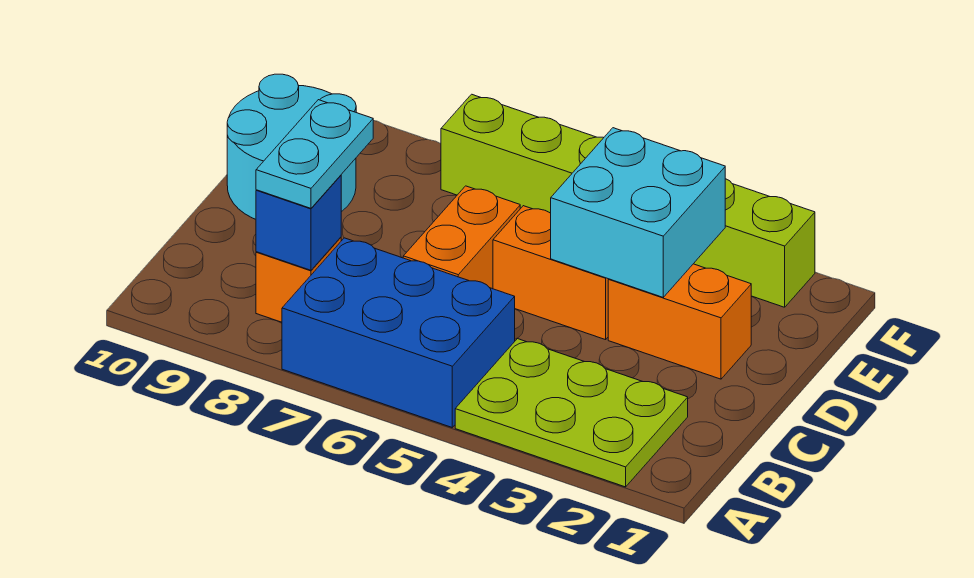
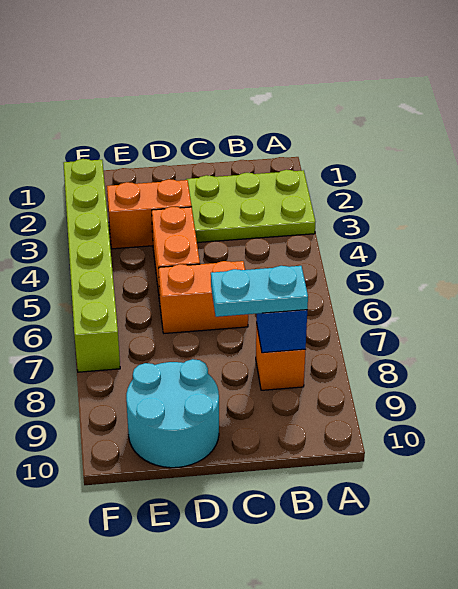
lime 2x3 plate [455,339,688,487] -> lime 2x3 plate turned to [186,170,315,242]
blue 2x3 brick [282,238,515,427] -> none
orange 1x2 brick [608,264,751,379] -> orange 1x2 brick turned to [107,179,192,249]
cyan 2x2 brick [551,128,725,297] -> none

